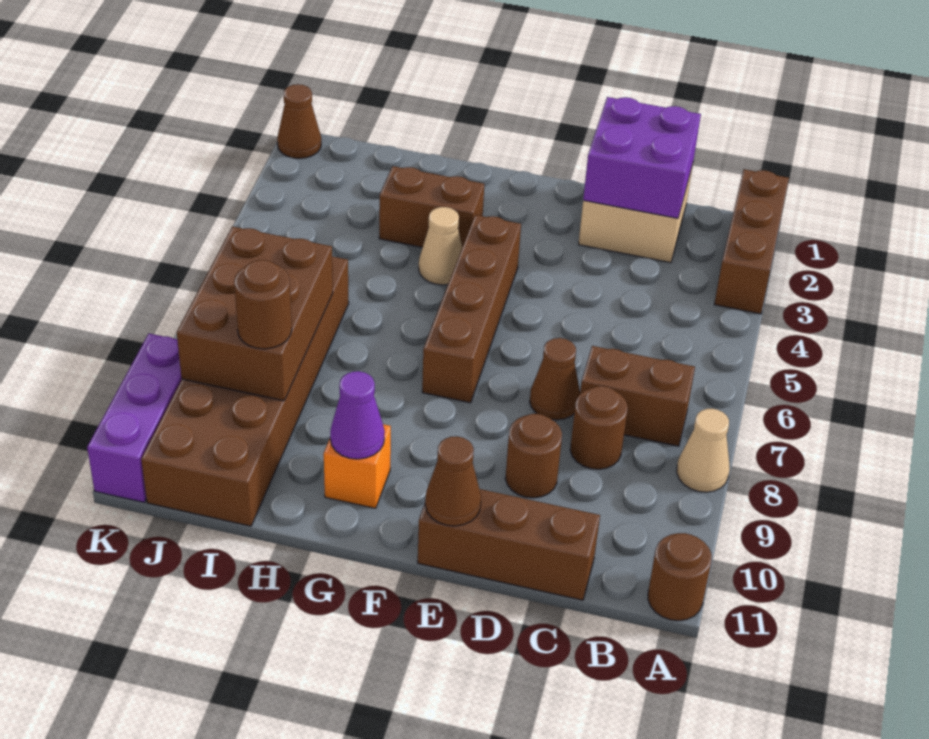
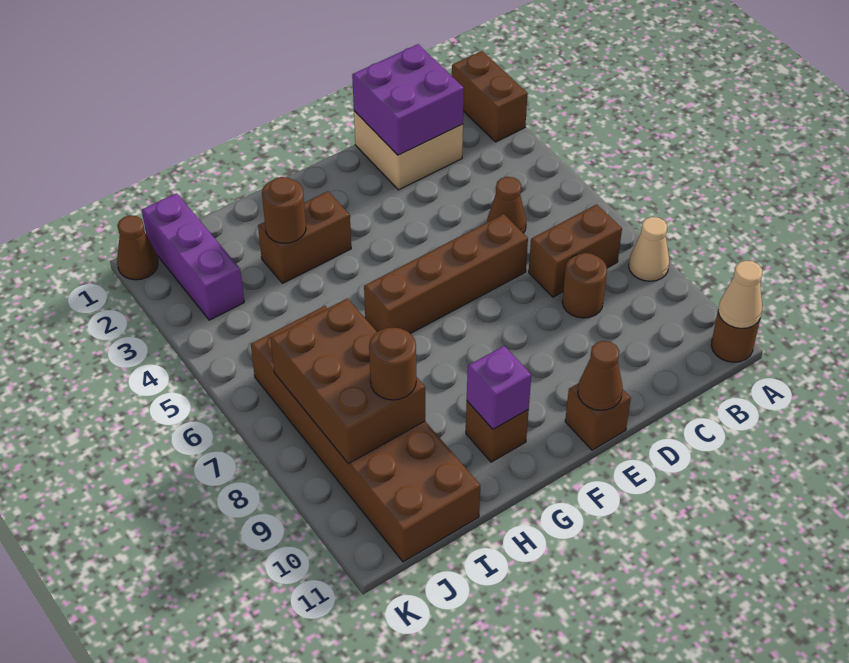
brown 1x3 brick [714,169,789,314] -> brown 1x2 brick [452,51,528,142]
brown 1x3 brick [418,489,600,600] -> brown 1x1 brick [565,383,631,450]
brown 1x1 cone [530,338,580,420] -> brown 1x1 cone moved to [487,177,526,233]
brown 1x1 round brick [505,414,562,498] -> brown 1x1 round brick moved to [262,177,306,243]
brown 1x4 brick [422,215,521,403] -> brown 1x4 brick turned to [364,214,528,334]
tan 1x1 cone [419,207,462,285] -> tan 1x1 cone moved to [718,261,762,329]
orange 1x1 brick [324,424,391,508] -> brown 1x1 brick [466,401,529,462]
purple 1x1 cone [330,371,385,459] -> purple 1x1 brick [467,346,531,429]
purple 1x3 brick [87,334,182,502] -> purple 1x3 brick moved to [142,193,244,320]

